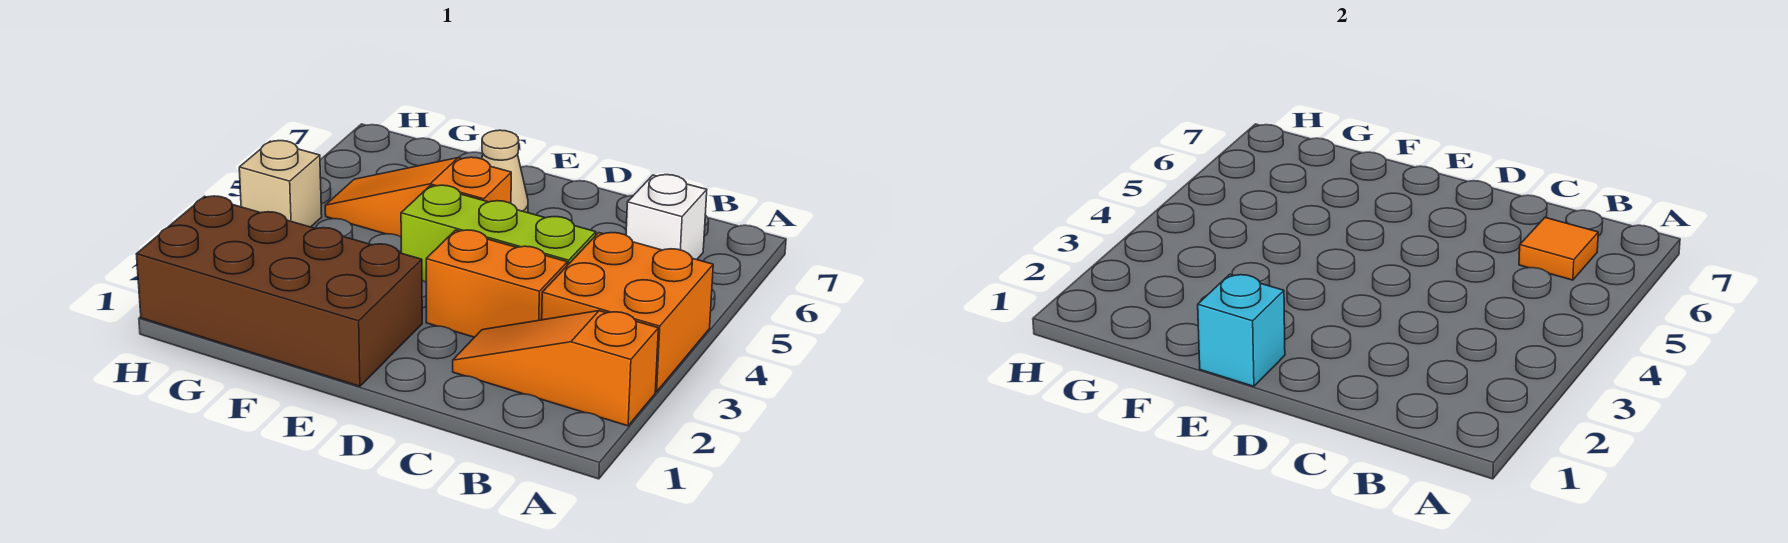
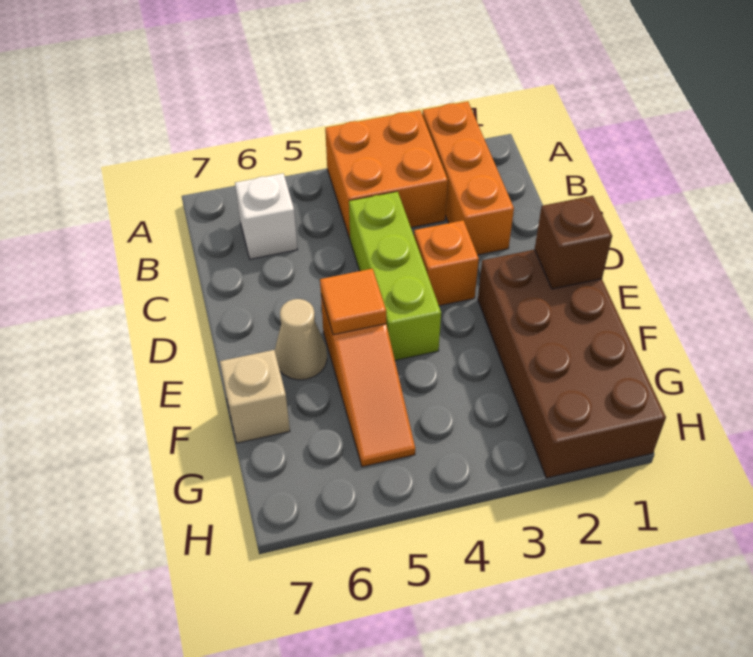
orange 1x3 slope [453,311,658,426] -> orange 1x3 brick [422,101,514,255]
orange 1x1 tile [1519,218,1598,280] -> orange 1x1 tile moved to [320,269,386,335]
orange 1x2 brick [426,230,567,337] -> orange 1x1 brick [414,220,479,306]
cyan 1x1 brick [1198,274,1285,386] -> brown 1x1 brick [535,196,612,289]
tan 1x1 brick [239,141,322,227] -> tan 1x1 brick moved to [220,350,290,443]

